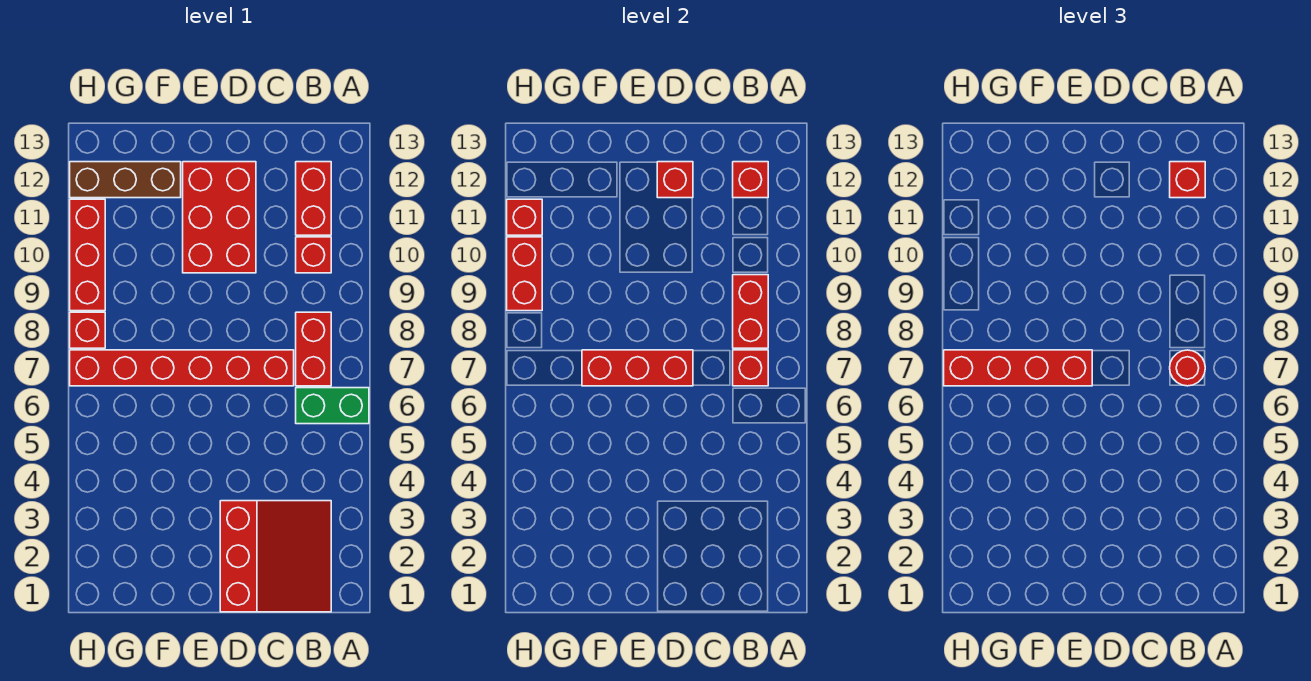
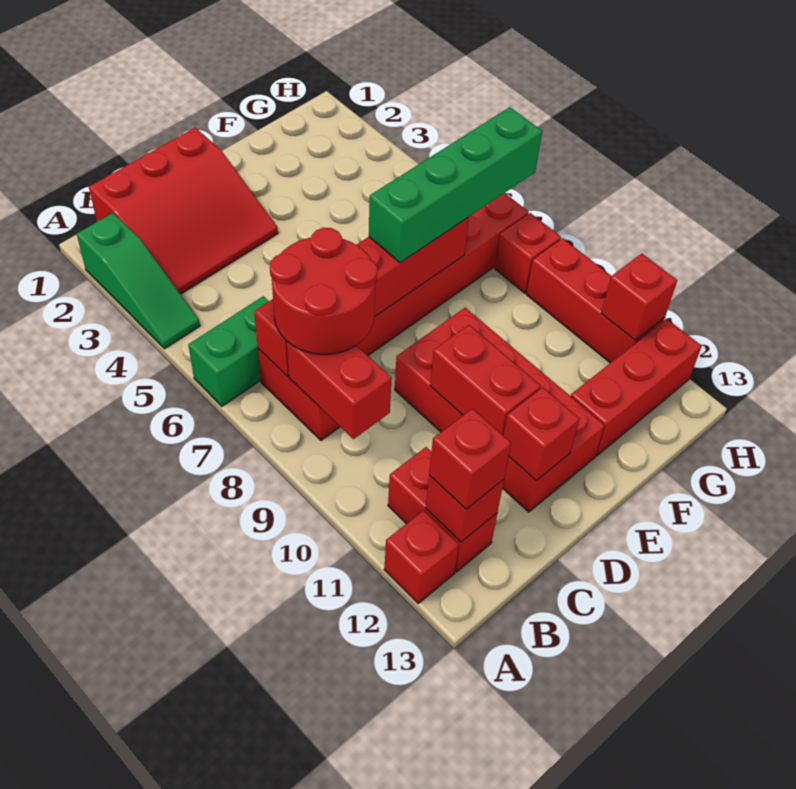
none -> green 1x3 slope [76,213,200,349]
red 3x3 slope [220,501,331,612] -> red 3x3 slope turned to [89,128,278,294]
red 1x1 round brick [1170,350,1205,386] -> red 2x2 round brick [270,228,377,354]
red 1x1 brick [296,237,331,273] -> red 1x1 brick moved to [384,510,459,603]
red 2x3 brick [183,162,256,273] -> red 2x4 brick [395,308,605,512]
red 1x4 brick [944,350,1092,386] -> green 1x4 brick [369,107,542,263]
brown 1x3 brick [70,162,181,198] -> red 1x3 brick [571,319,702,456]
red 1x2 brick [507,237,542,311] -> red 1x2 brick moved to [430,325,541,435]

